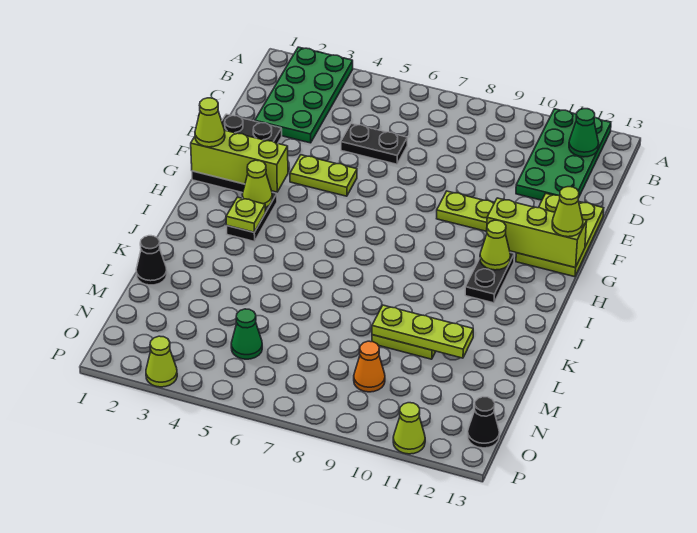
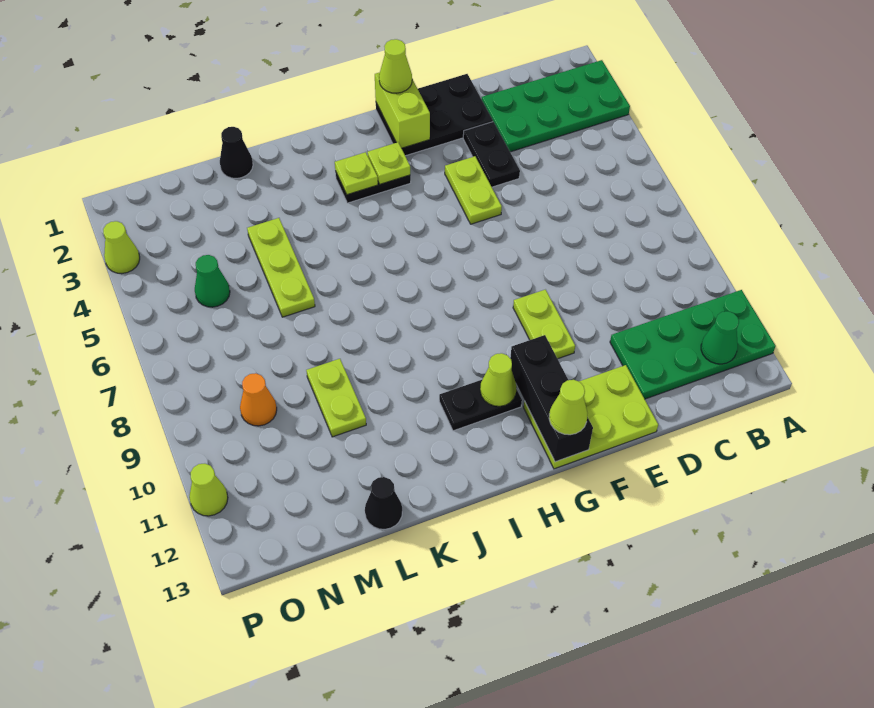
black 1x2 plate [341,124,407,164] -> black 1x2 plate moved to [463,122,520,187]
lime 1x3 brick [191,130,288,192] -> lime 1x2 brick [375,73,430,148]
lime 1x3 brick [487,198,587,268] -> black 1x3 brick [510,335,593,462]
lime 1x1 cone [242,160,272,208] -> lime 1x1 plate [367,142,410,184]
lime 1x3 plate [372,305,473,358] -> lime 1x3 plate moved to [247,218,315,317]
black 1x1 cone [468,397,499,448] -> black 1x1 cone moved to [365,477,402,529]

